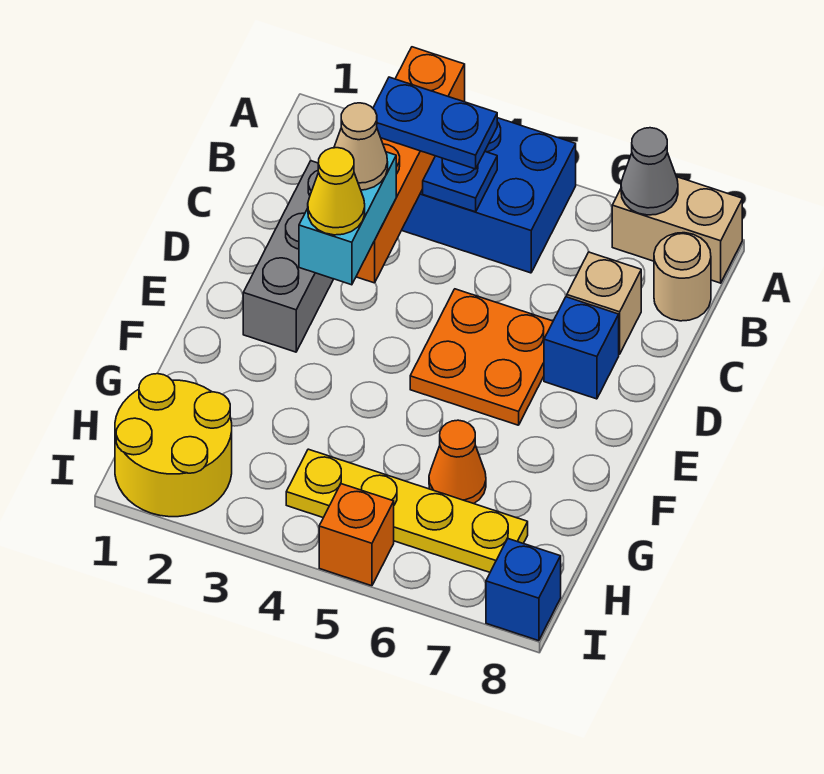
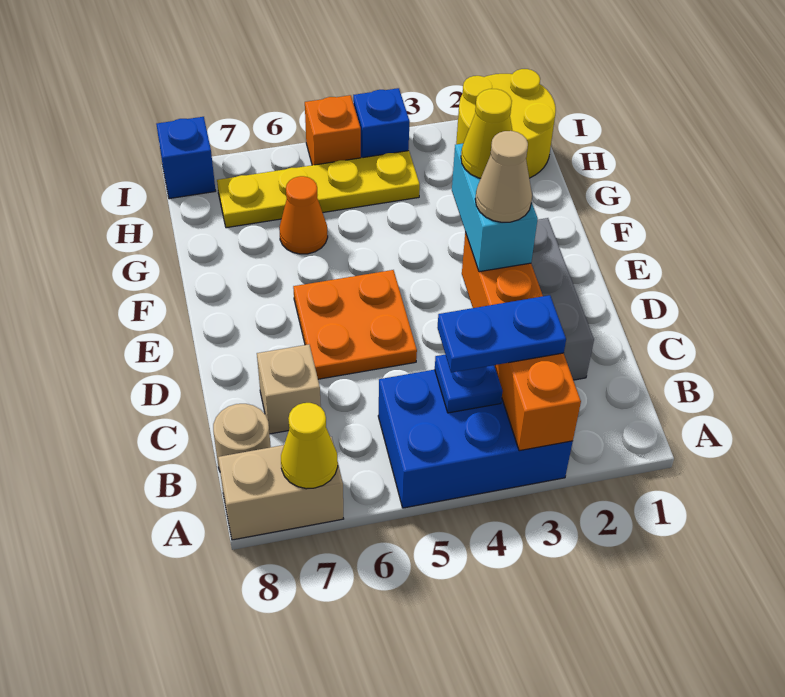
grey 1x1 cone [621,128,678,215] -> yellow 1x1 cone [281,403,338,489]
blue 1x1 brick [544,297,619,399] -> blue 1x1 brick moved to [353,88,410,158]

